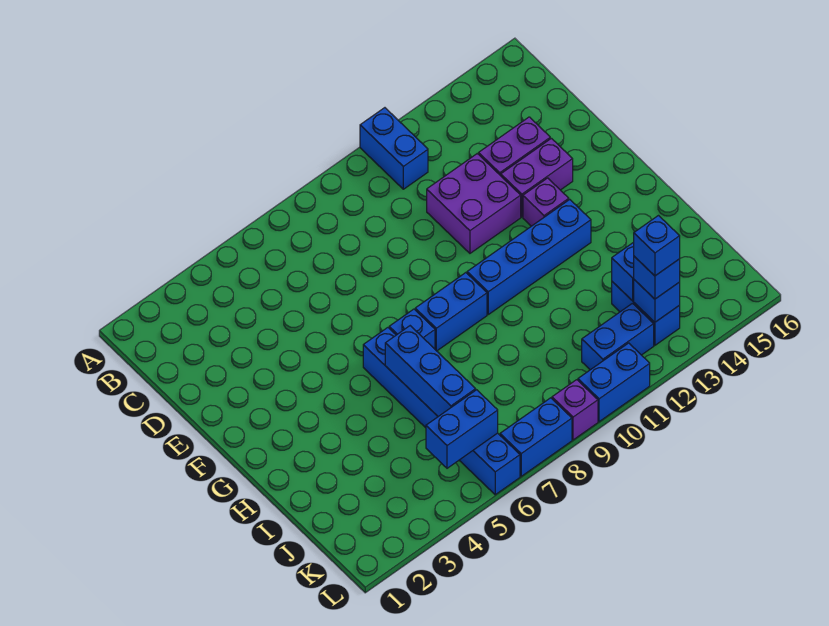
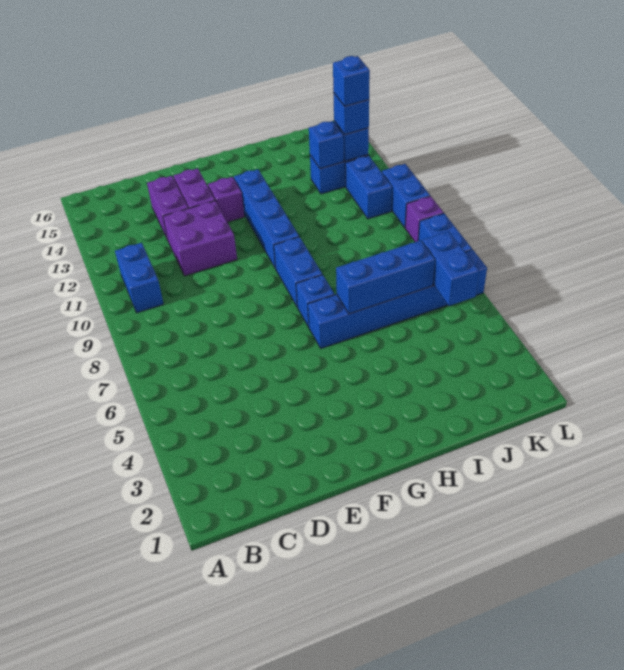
blue 1x2 brick [360,108,428,189] -> blue 1x2 brick turned to [115,243,164,313]

